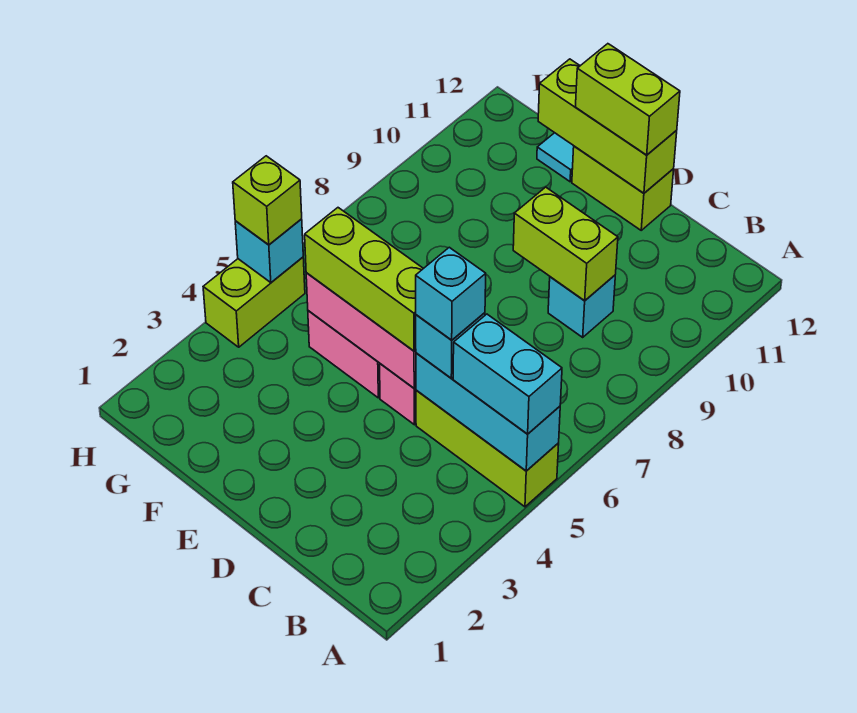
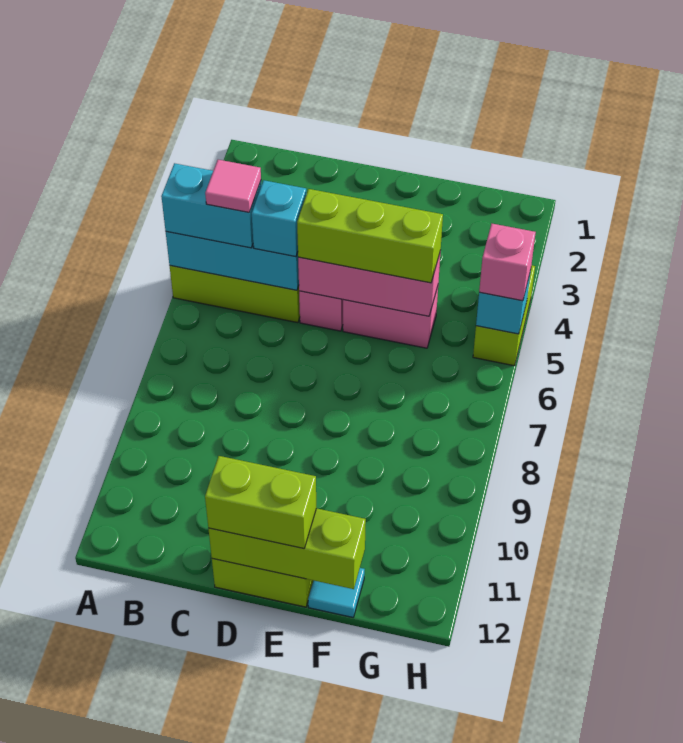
none -> pink 1x1 tile [205,160,261,212]
cyan 1x1 brick [416,247,486,340] -> none
cyan 1x1 brick [548,275,615,337] -> none
lime 1x2 brick [513,187,618,301] -> none
lime 1x1 brick [233,156,302,245] -> pink 1x1 brick [479,224,536,301]

